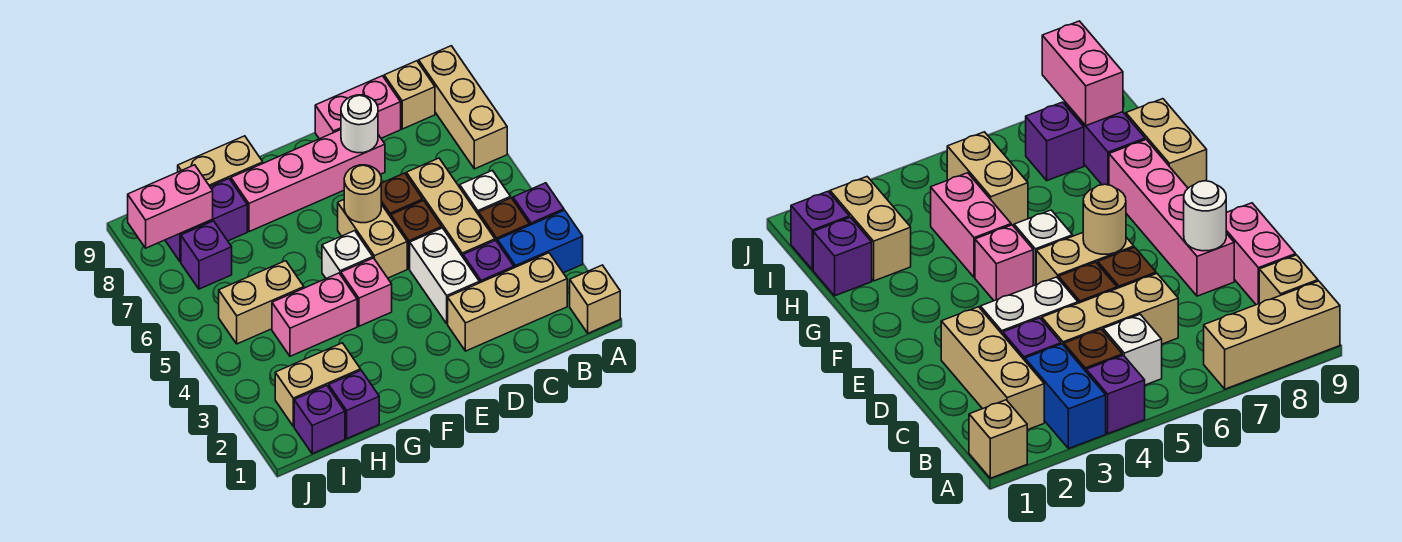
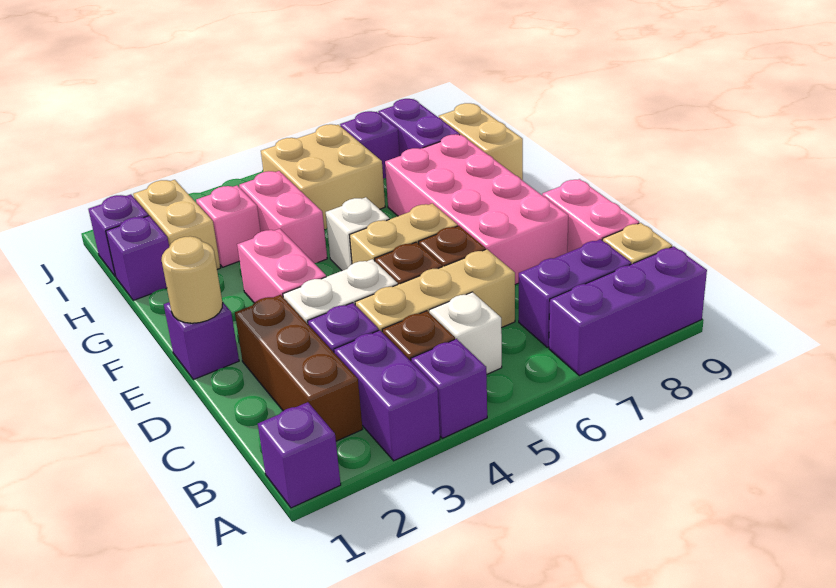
tan 1x1 brick [570,265,620,333] -> purple 1x1 brick [258,402,341,508]
blue 1x2 brick [498,210,583,273] -> purple 1x2 brick [334,330,440,461]
tan 1x3 brick [419,46,507,169] -> purple 1x3 brick [549,246,707,376]
tan 1x3 brick [448,253,567,351] -> brown 1x3 brick [235,295,363,441]
none -> purple 1x2 brick [519,239,631,347]
pink 1x4 brick [231,130,385,232] -> pink 2x4 brick [385,134,568,285]
white 1x1 round brick [341,95,378,153] -> none
none -> purple 1x1 brick [164,302,239,380]
tan 1x1 round brick [344,165,381,223] -> tan 1x1 round brick moved to [161,236,223,323]
pink 1x1 brick [341,258,392,326] -> pink 1x1 brick moved to [196,186,261,267]
tan 1x2 brick [219,261,304,344] -> tan 2x2 brick [261,124,385,230]
pink 1x2 brick [128,165,213,248] -> pink 1x2 brick moved to [237,229,326,303]

